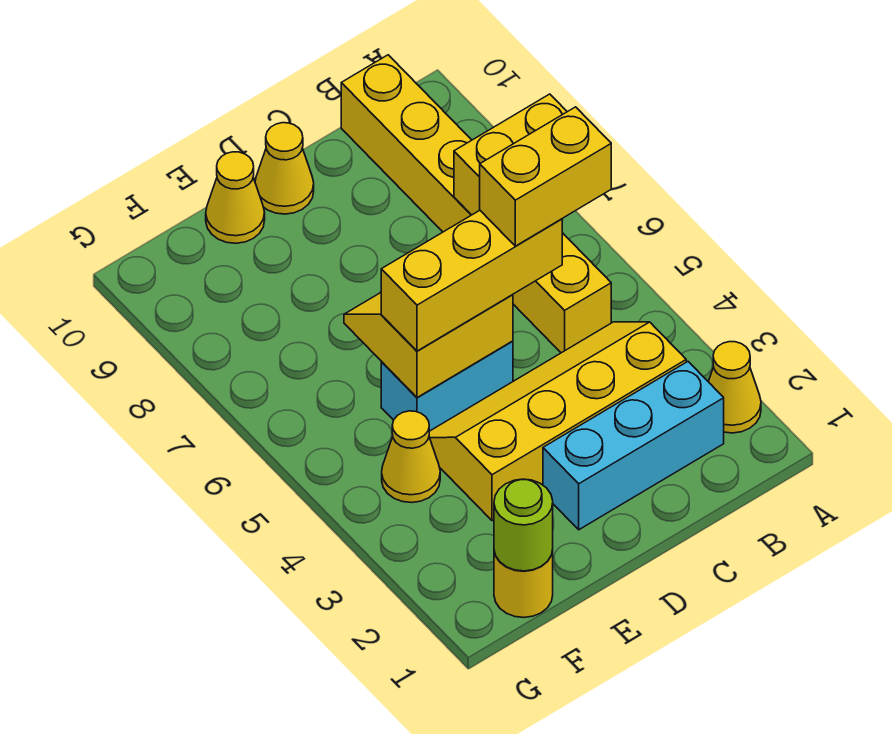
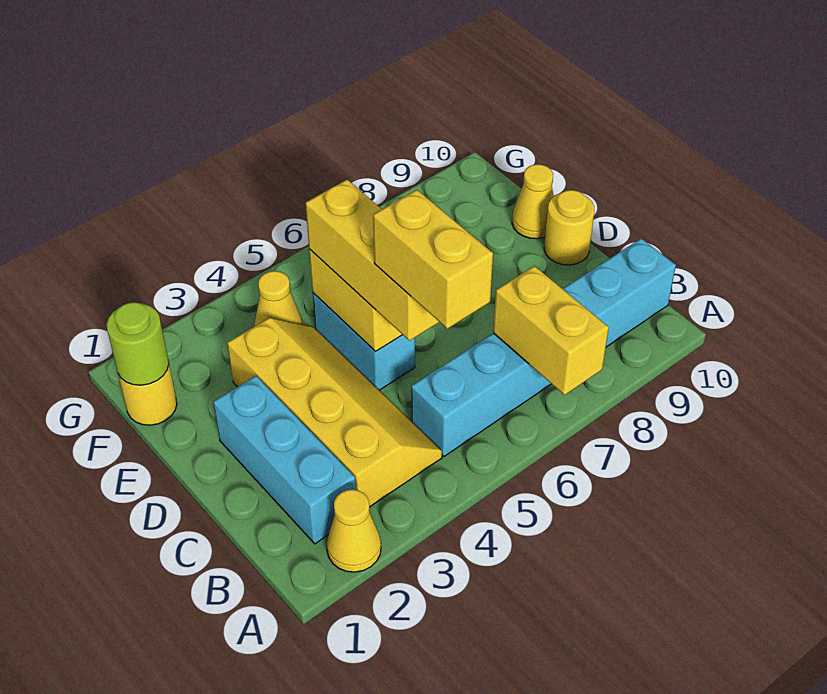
yellow 1x6 brick [341,55,611,353] -> cyan 1x6 brick [411,238,676,456]
yellow 1x1 cone [255,123,314,214] -> yellow 1x1 round brick [544,190,594,265]

